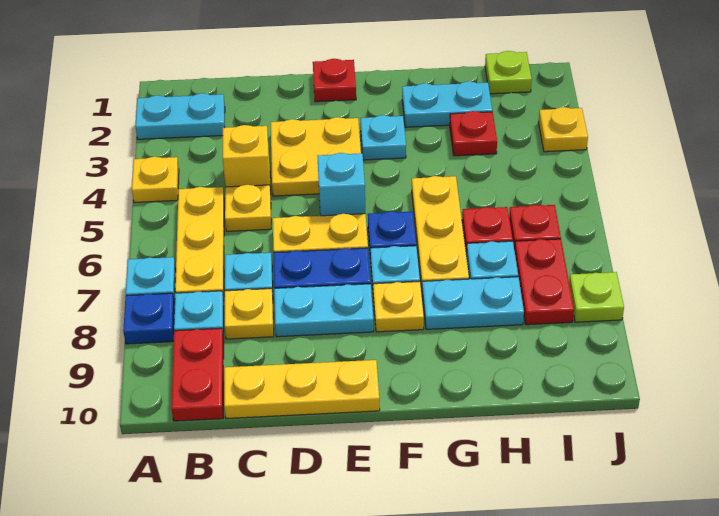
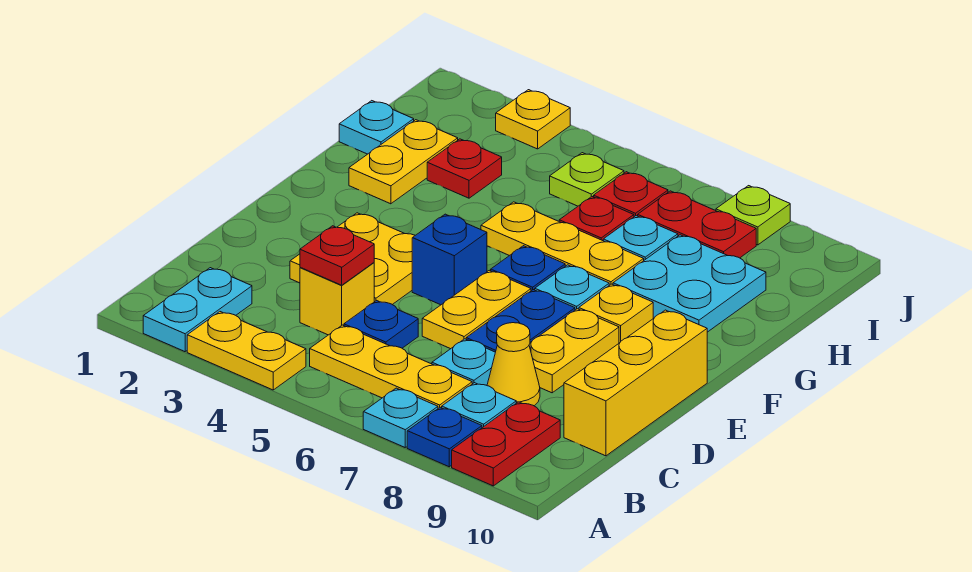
yellow 1x1 plate [132,157,179,202] -> yellow 1x2 plate [187,312,306,390]
red 1x2 plate [171,328,224,421] -> red 1x2 plate turned to [452,402,560,486]
yellow 1x1 plate [225,185,271,231] -> blue 1x1 plate [344,301,418,348]
yellow 1x1 plate [225,289,274,339] -> yellow 1x1 cone [487,323,540,406]
yellow 1x3 plate [224,360,380,419] -> yellow 1x3 brick [564,310,707,456]
cyan 1x2 plate [274,284,374,337] -> yellow 1x2 plate [529,309,619,393]
red 1x1 plate [313,59,356,102] -> red 1x1 plate moved to [300,226,374,285]
cyan 1x1 brick [317,153,365,216] -> blue 1x1 brick [412,214,487,305]
cyan 1x1 plate [361,115,406,160] -> cyan 1x1 plate moved to [339,101,414,154]
cyan 1x2 plate [402,81,492,127] -> yellow 1x2 plate [349,120,458,204]
cyan 1x2 plate [422,277,524,329] -> cyan 2x2 plate [613,235,766,332]
lime 1x1 plate [485,51,532,94] -> lime 1x1 plate moved to [550,153,624,206]

